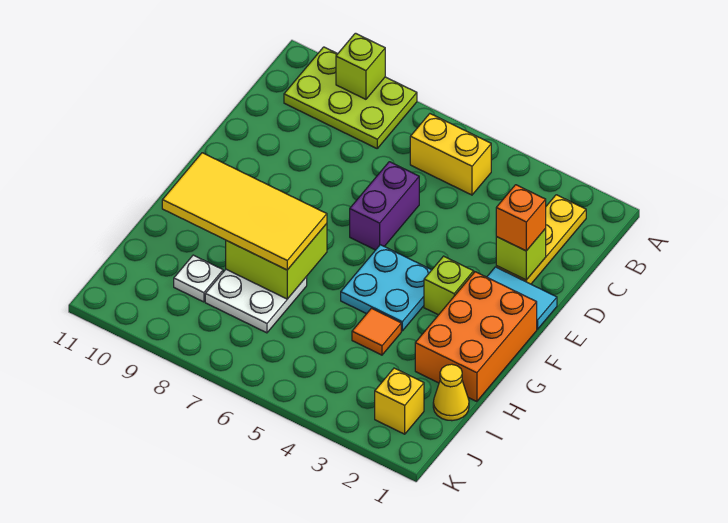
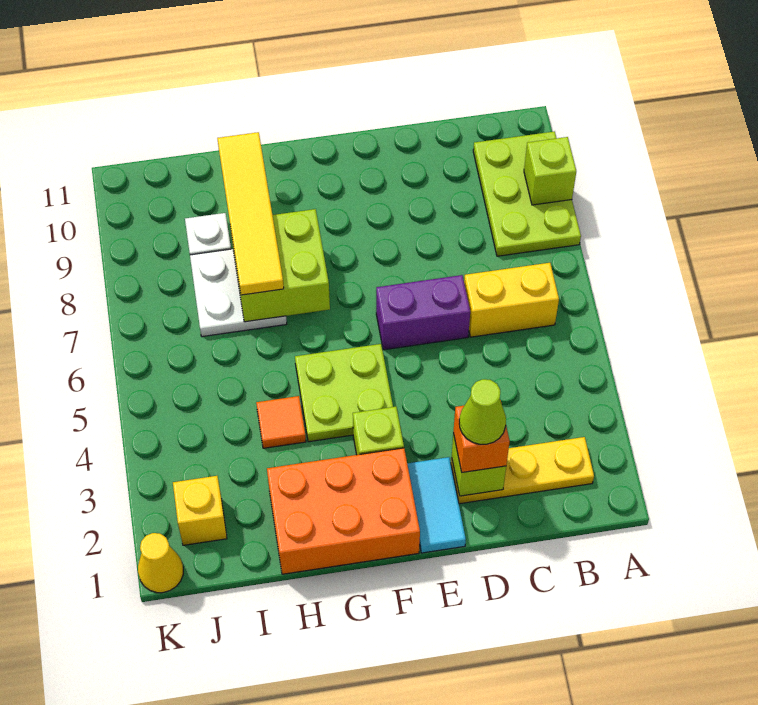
yellow 1x2 brick [410,114,491,195] -> yellow 1x2 brick turned to [464,263,559,337]
none -> lime 1x1 cone [459,379,506,444]
cyan 2x2 plate [341,245,431,331] -> lime 2x2 plate [295,344,393,442]
yellow 2x4 tile [162,153,327,270] -> yellow 1x4 tile [217,132,284,295]
yellow 1x1 cone [433,364,469,421] -> yellow 1x1 cone moved to [138,533,183,593]

